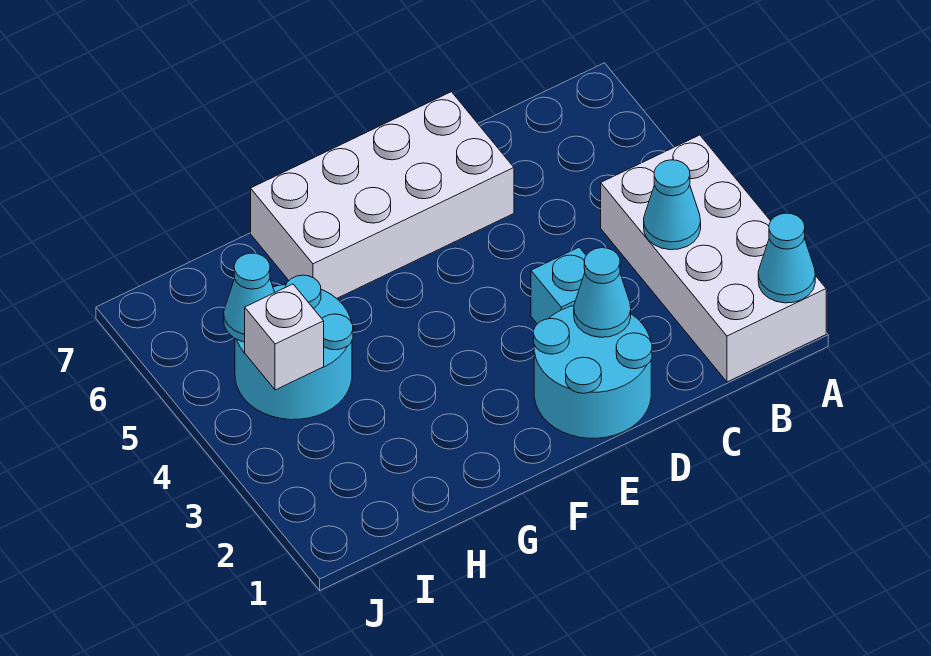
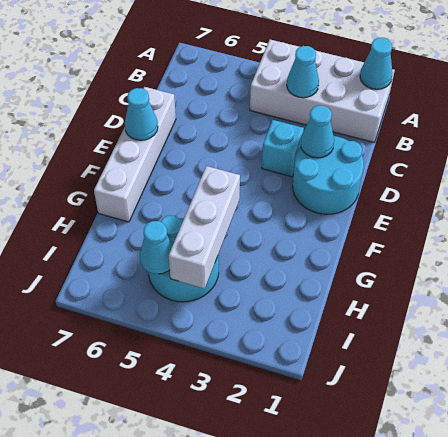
white 2x4 brick [251,92,514,298] -> white 1x4 brick [94,87,176,222]
none -> cyan 1x1 cone [125,88,158,140]
white 1x1 brick [245,284,324,390] -> white 1x3 brick [169,166,240,289]

